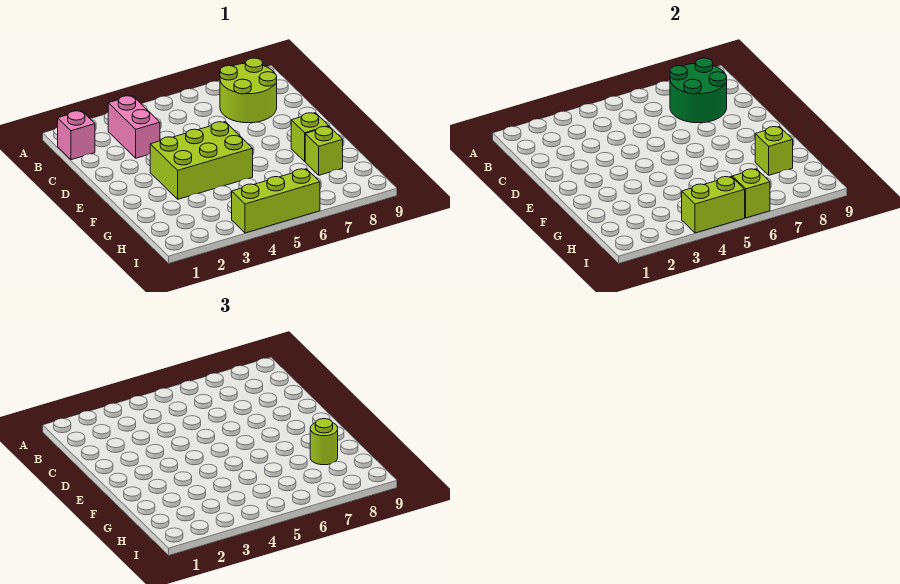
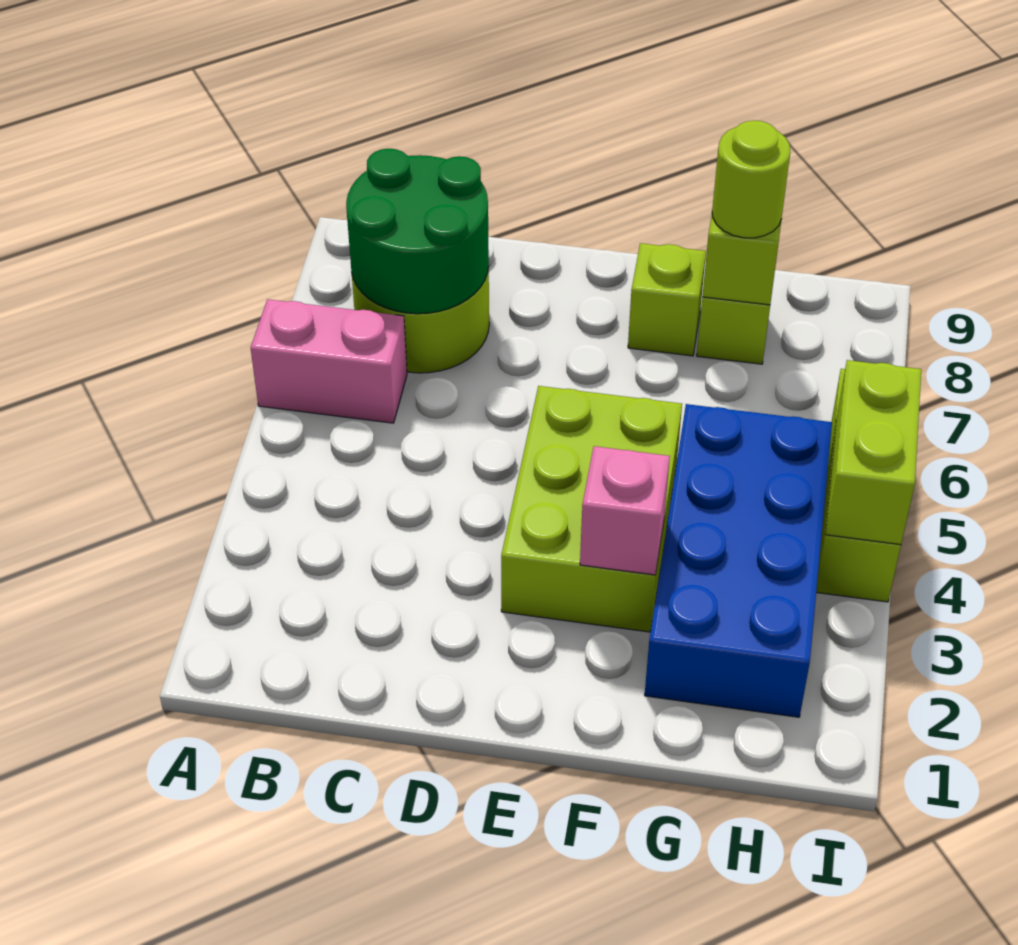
pink 1x1 brick [58,111,95,160] -> pink 1x1 brick moved to [580,446,670,575]
pink 1x2 brick [108,96,160,158] -> pink 1x2 brick moved to [251,299,407,423]
none -> blue 2x4 brick [645,404,832,717]
lime 1x1 brick [732,169,770,218] -> none

